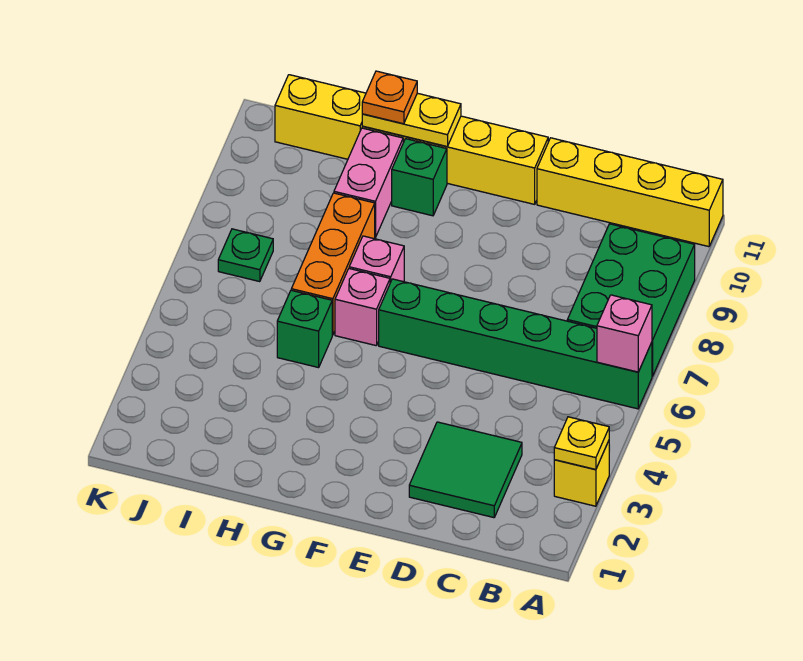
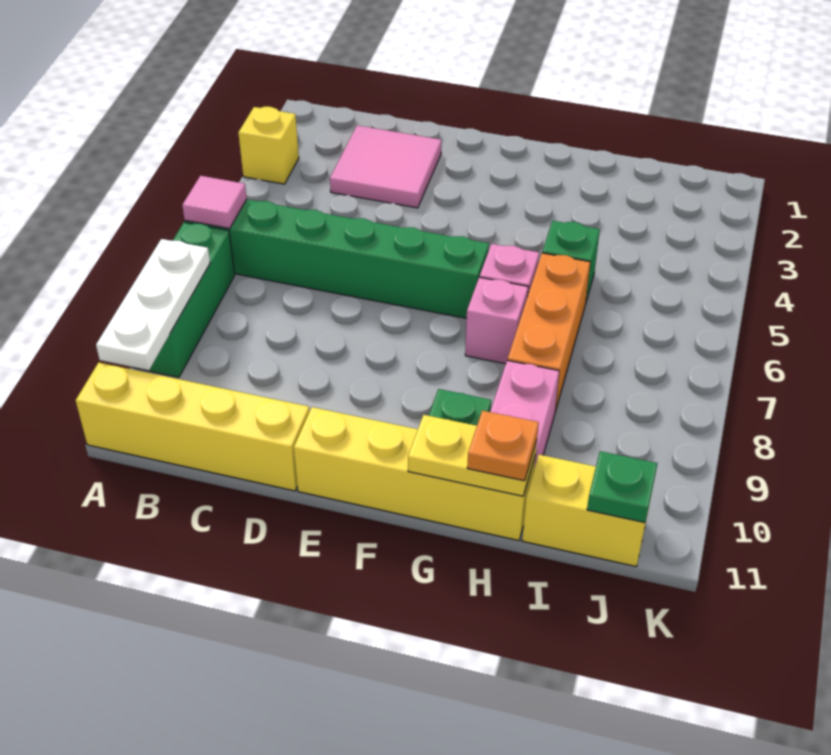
yellow 1x1 plate [554,417,609,469] -> none
pink 1x1 brick [597,295,652,372] -> pink 1x1 tile [182,176,247,228]
green 2x3 brick [567,224,695,376] -> green 1x3 brick [132,222,235,377]
none -> white 1x3 plate [96,239,210,370]
green 2x2 tile [409,422,522,518] -> pink 2x2 tile [330,125,441,208]
green 1x1 plate [218,229,273,282] -> green 1x1 plate moved to [587,451,658,523]

